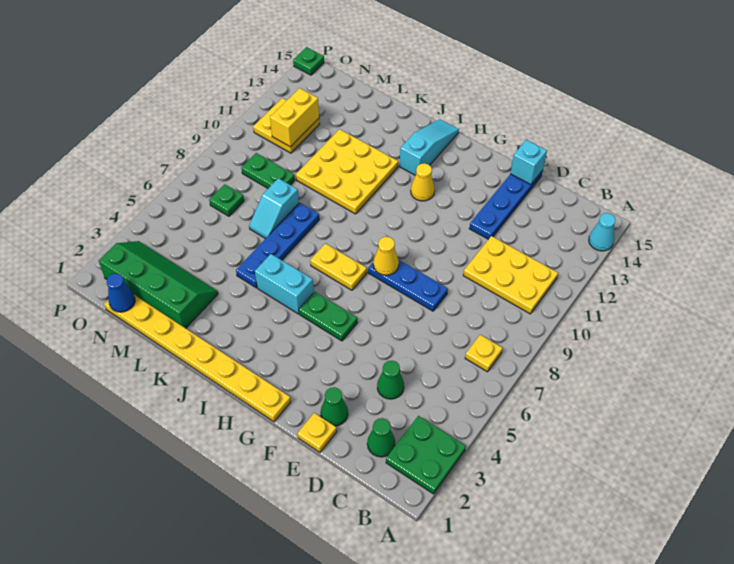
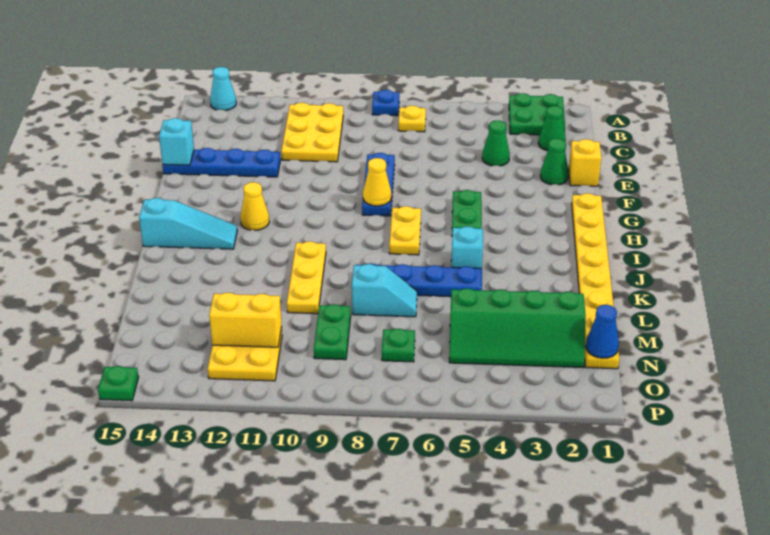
none -> blue 1x1 plate [372,90,399,116]
yellow 1x1 plate [297,413,337,452] -> yellow 1x1 brick [569,139,601,186]
cyan 1x2 brick [255,254,314,314] -> cyan 1x1 brick [451,226,483,268]
cyan 1x3 slope [400,119,459,175] -> cyan 1x3 slope turned to [139,198,237,249]
yellow 3x3 plate [296,129,398,214] -> yellow 1x3 plate [287,241,326,314]
green 2x4 slope [99,241,218,328] -> green 2x4 slope turned to [449,288,586,368]

